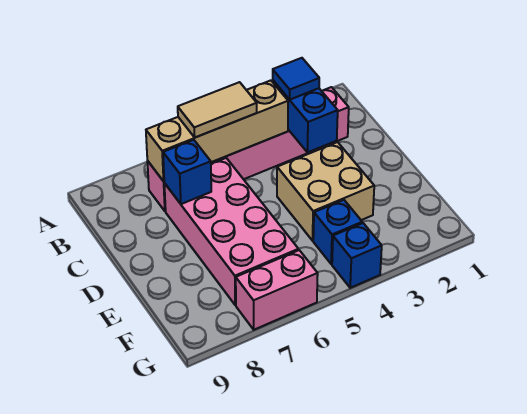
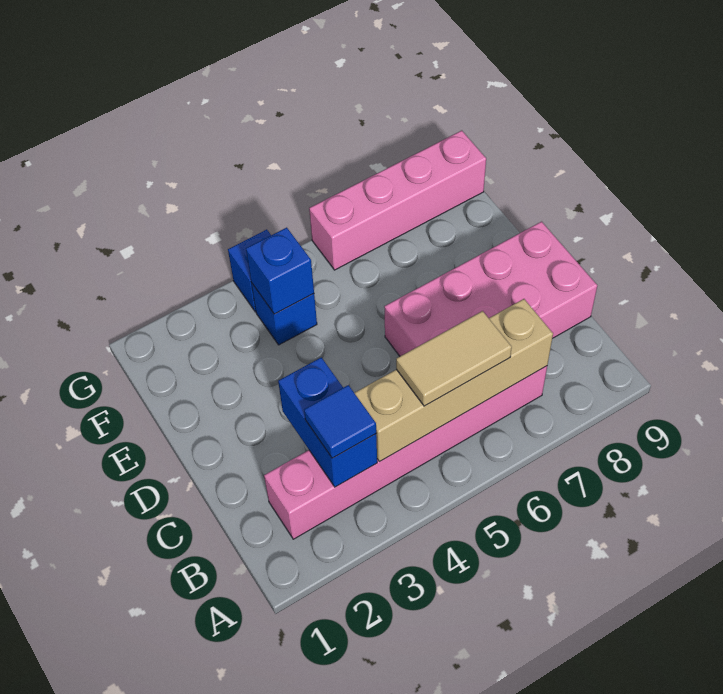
pink 2x4 brick [164,158,298,305] -> pink 2x4 brick turned to [384,222,597,356]
blue 1x1 brick [163,140,211,204] -> blue 1x1 brick moved to [246,228,314,314]
tan 2x2 brick [277,142,374,241] -> none
pink 1x2 brick [236,250,318,330] -> pink 1x4 brick [309,131,486,270]

